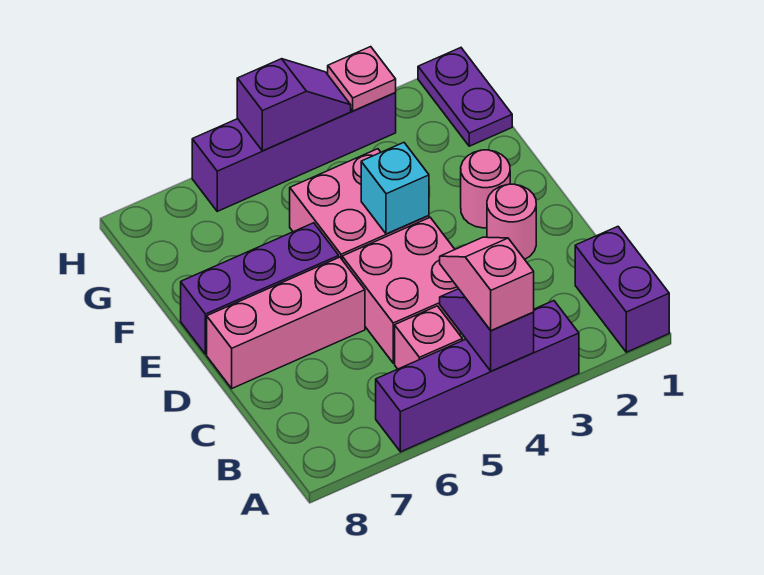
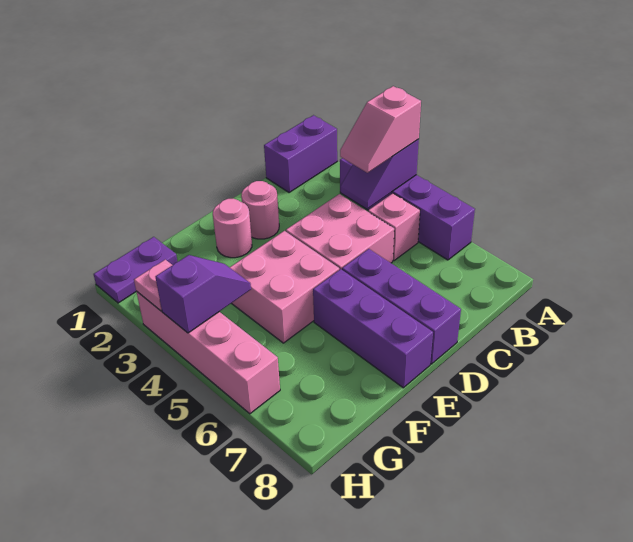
pink 1x3 brick [207,257,365,388] -> purple 1x3 brick [342,249,461,364]
cyan 1x1 brick [361,143,429,234] -> none
purple 1x4 brick [192,93,396,211] -> pink 1x4 brick [136,291,280,414]
purple 1x2 slope [237,59,351,151] -> purple 1x2 slope turned to [156,255,251,333]

